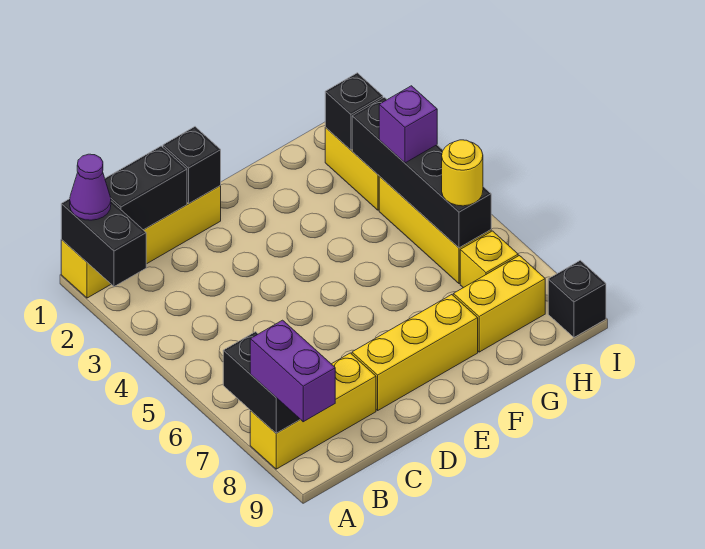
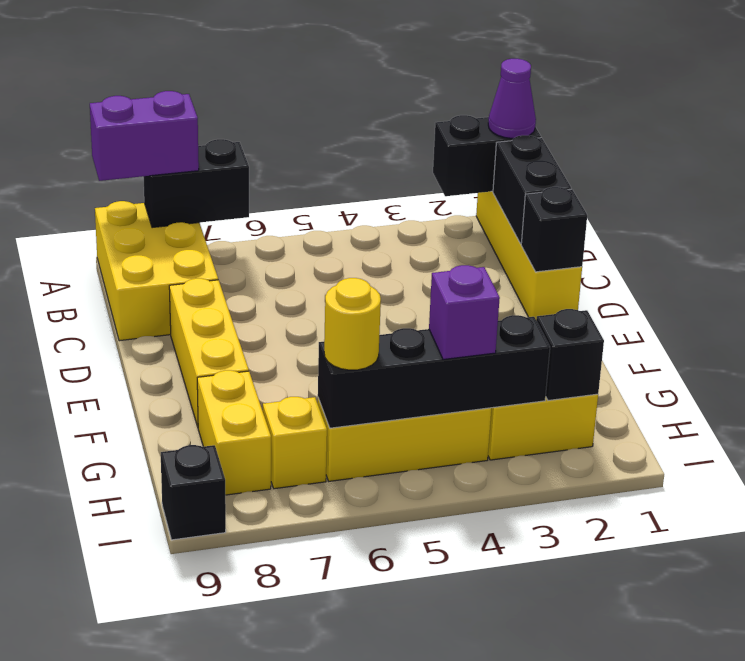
yellow 1x3 brick [250,353,376,469] -> yellow 2x3 brick [95,201,218,341]

